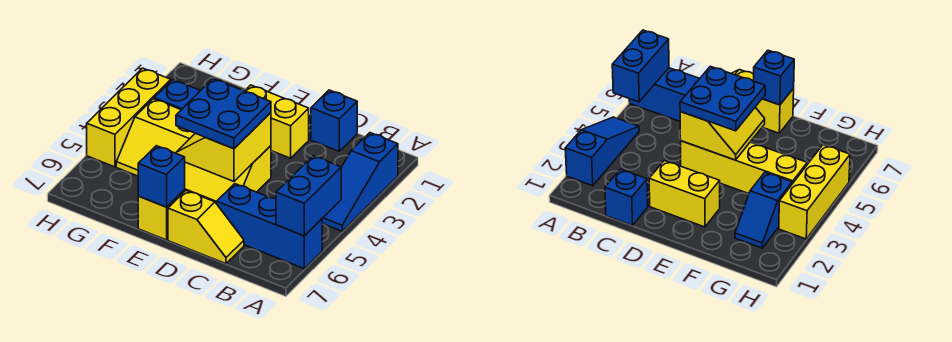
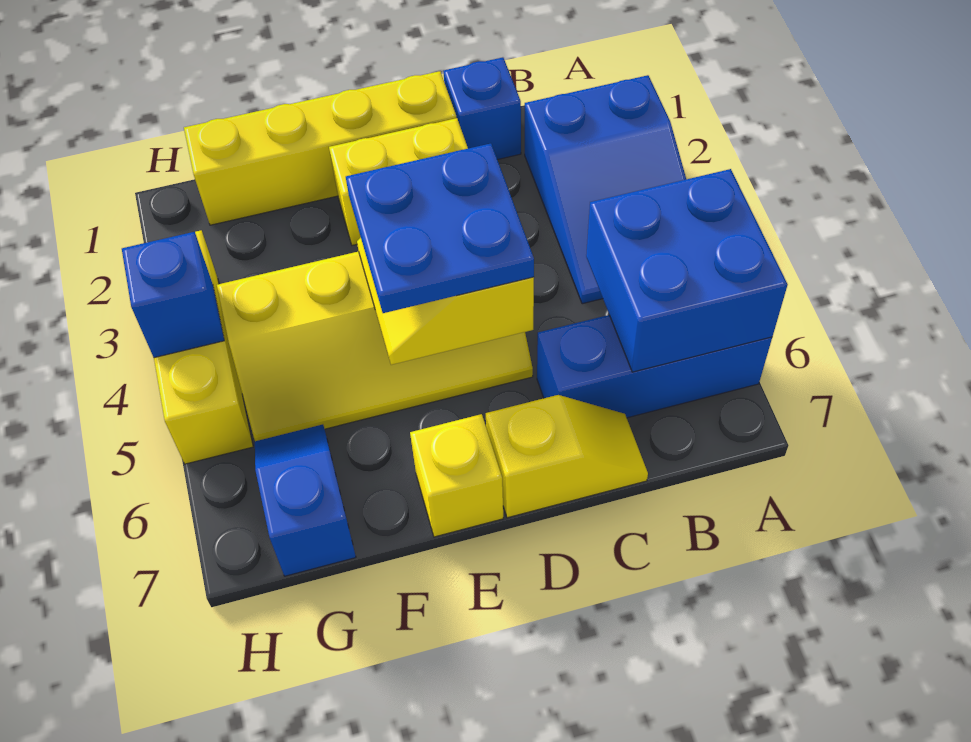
blue 1x3 slope [322,133,398,231] -> blue 2x3 slope [525,75,686,304]
blue 1x2 brick [276,156,341,236] -> blue 2x2 brick [586,169,788,372]
none -> yellow 1x4 brick [184,71,456,225]
blue 1x1 brick [138,146,185,207] -> blue 1x1 brick moved to [122,232,224,358]
blue 1x2 slope [154,80,200,110] -> blue 1x2 slope moved to [255,424,356,576]

